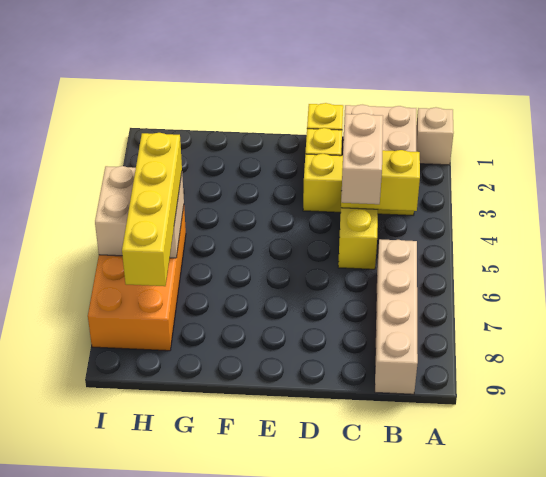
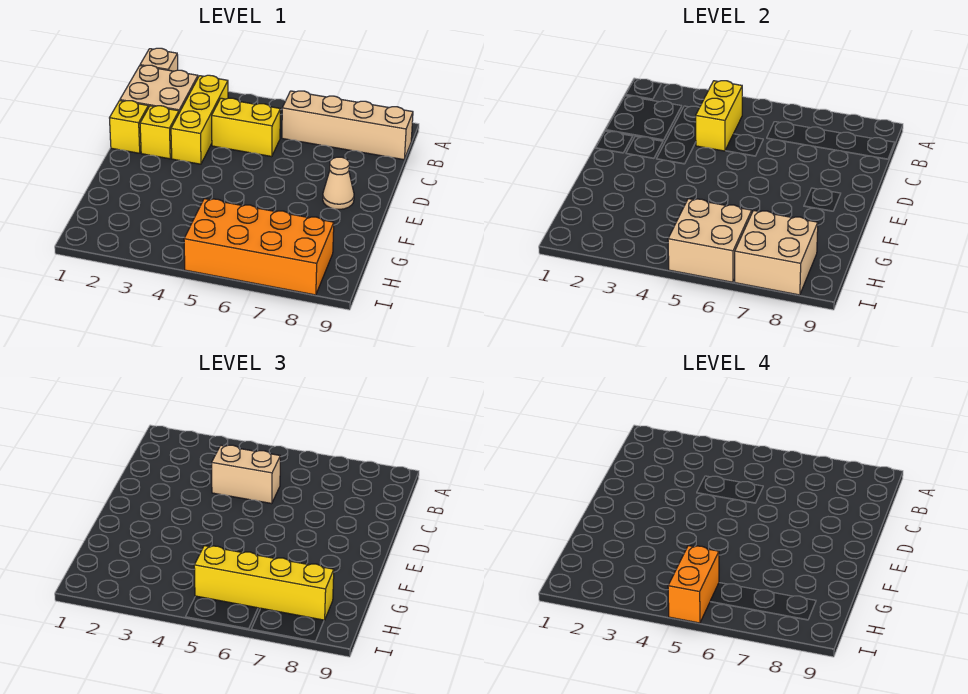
none -> tan 1x1 cone [323,157,354,210]
none -> orange 1x2 brick [668,546,719,623]
none -> tan 2x2 brick [735,210,818,295]

